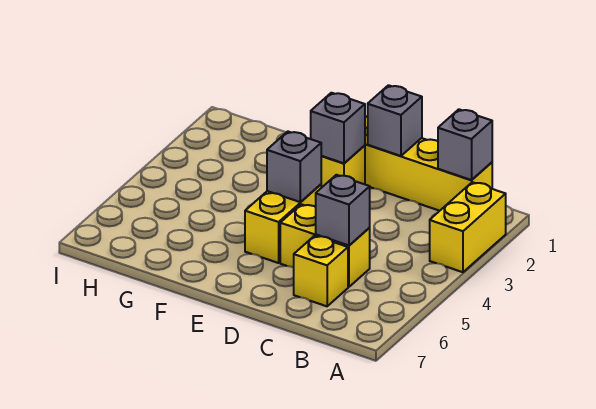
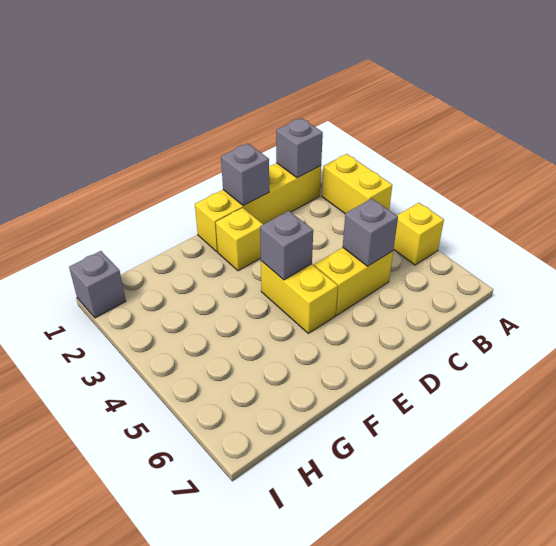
yellow 1x1 brick [294,236,348,306] -> yellow 1x1 brick moved to [394,203,444,265]
grey 1x1 brick [311,93,365,163] -> grey 1x1 brick moved to [69,251,126,318]

